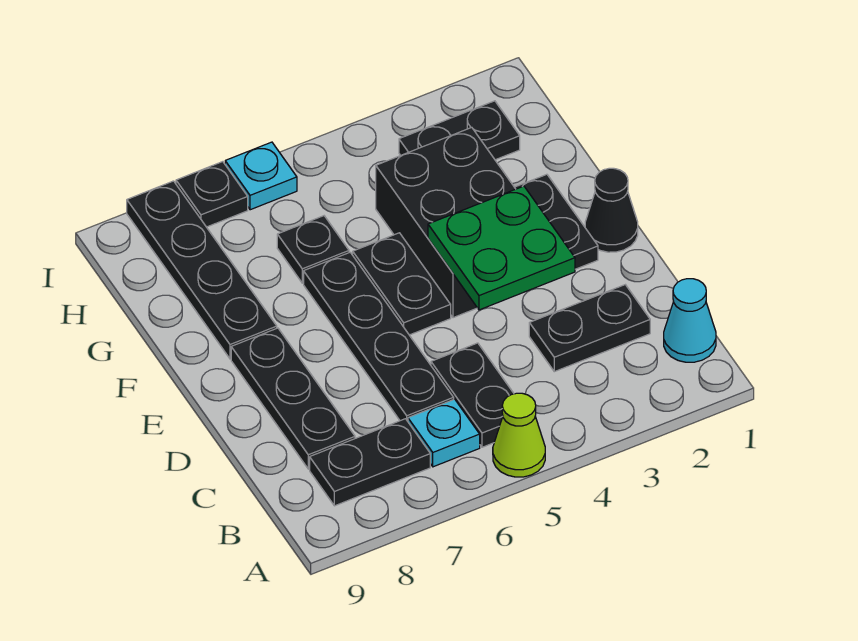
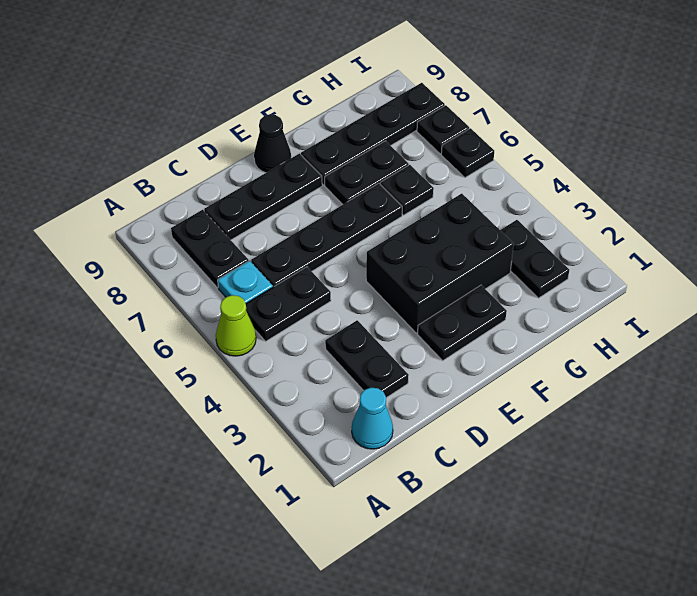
green 2x2 plate [428,186,575,310] -> none
black 1x1 cone [585,168,638,252] -> black 1x1 cone moved to [254,114,291,173]
black 1x2 plate [353,233,451,335] -> black 1x2 plate moved to [325,141,409,204]
cyan 1x1 plate [225,142,297,210] -> black 1x1 plate [441,128,494,178]

